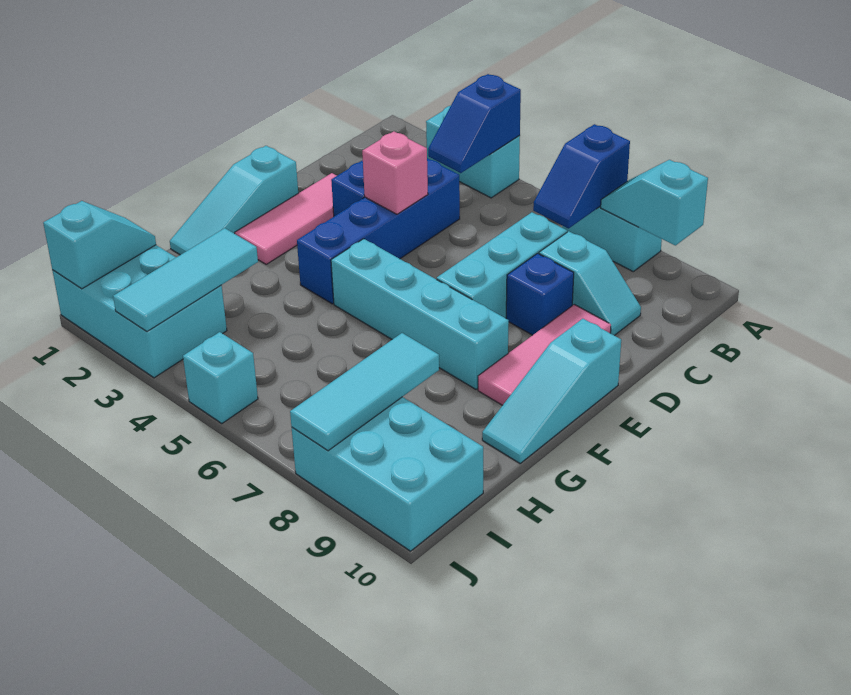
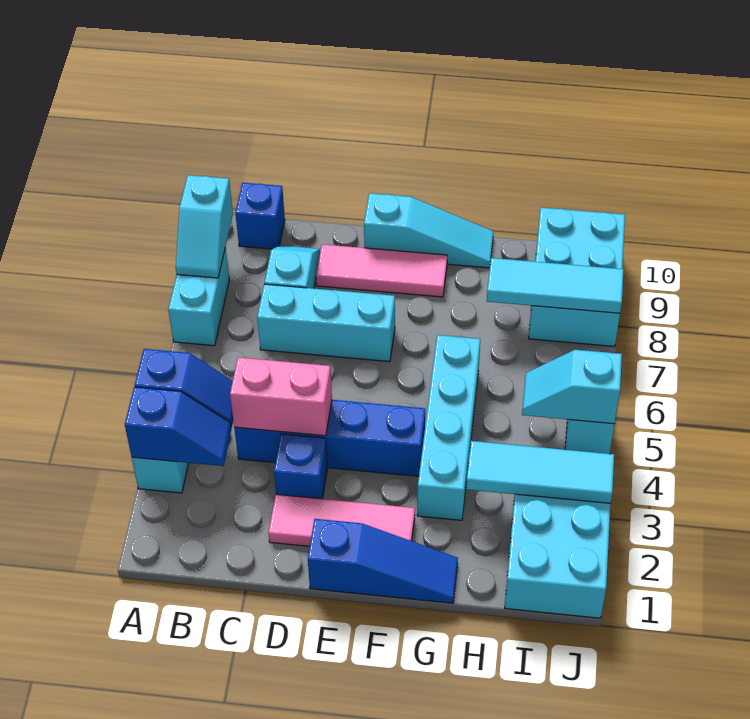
blue 1x2 slope [533,124,630,229] -> blue 1x2 slope moved to [125,387,232,466]
pink 1x1 brick [362,131,428,214] -> pink 1x2 brick [230,357,332,436]
blue 1x1 brick [506,253,574,335] -> blue 1x1 brick moved to [235,183,285,249]
cyan 1x3 slope [170,146,298,255] -> blue 1x3 slope [308,519,458,603]
cyan 1x4 brick [331,239,509,389] -> cyan 1x4 brick moved to [417,335,480,520]
cyan 1x2 slope [43,201,156,289] -> cyan 1x2 slope moved to [522,350,622,424]

